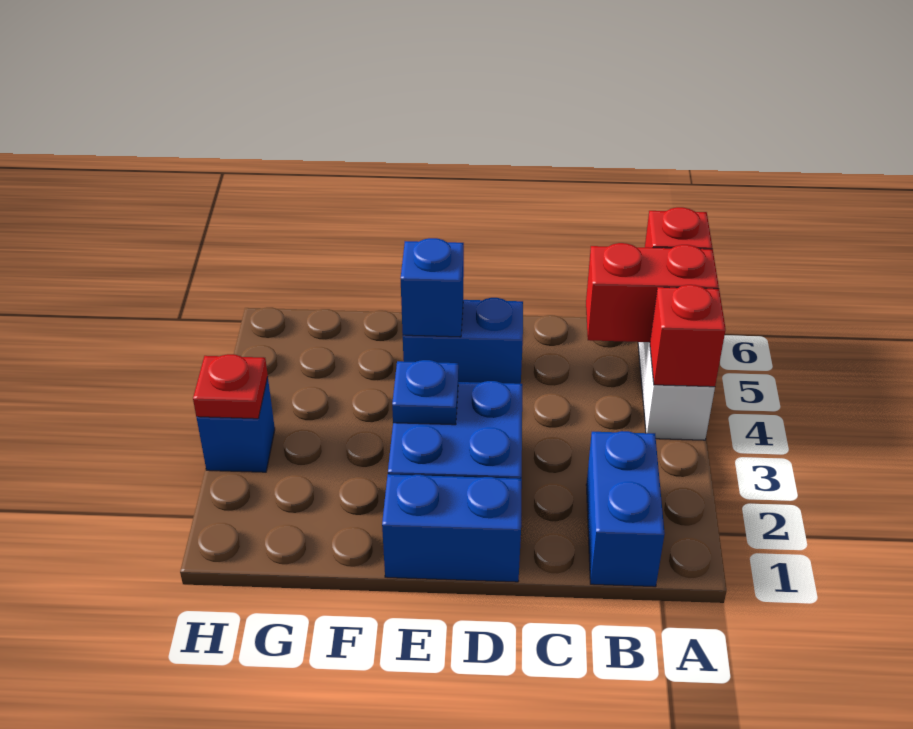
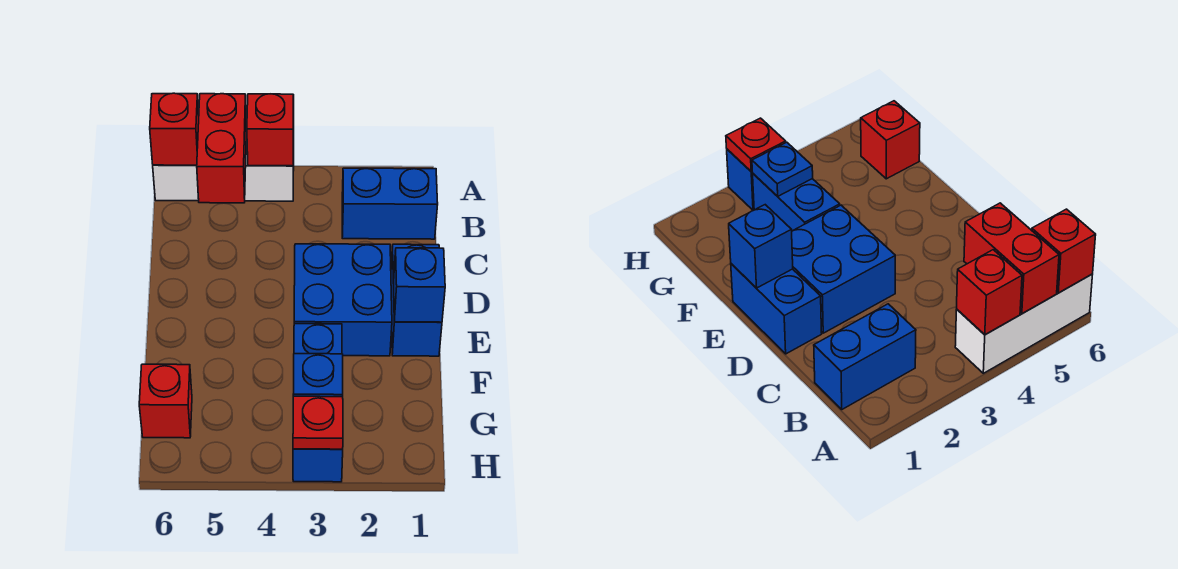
blue 1x2 brick [403,298,523,384] -> blue 1x2 brick moved to [294,324,342,354]
blue 1x1 plate [392,360,458,425] -> blue 1x1 plate moved to [293,354,343,397]
blue 1x1 brick [401,238,464,337] -> blue 1x1 brick moved to [394,248,445,322]
none -> red 1x1 brick [139,364,192,438]

